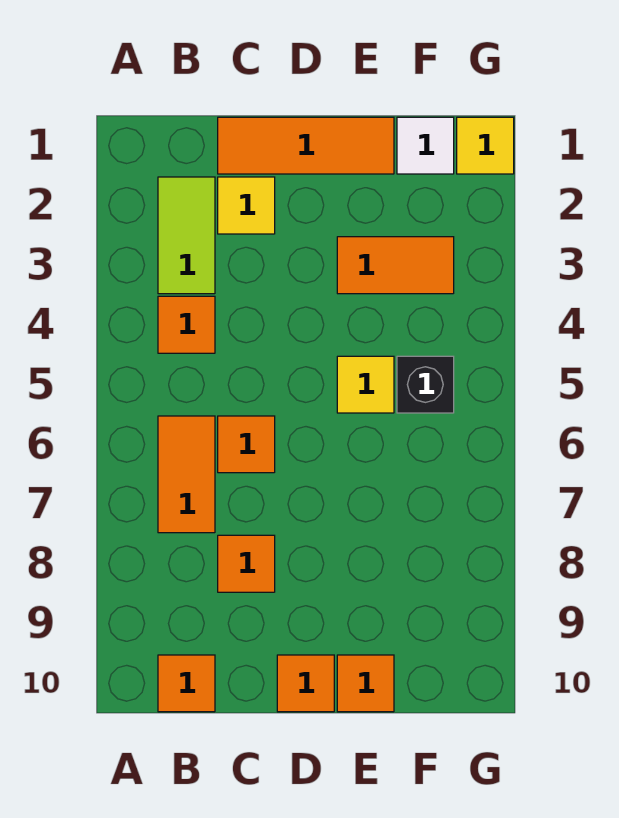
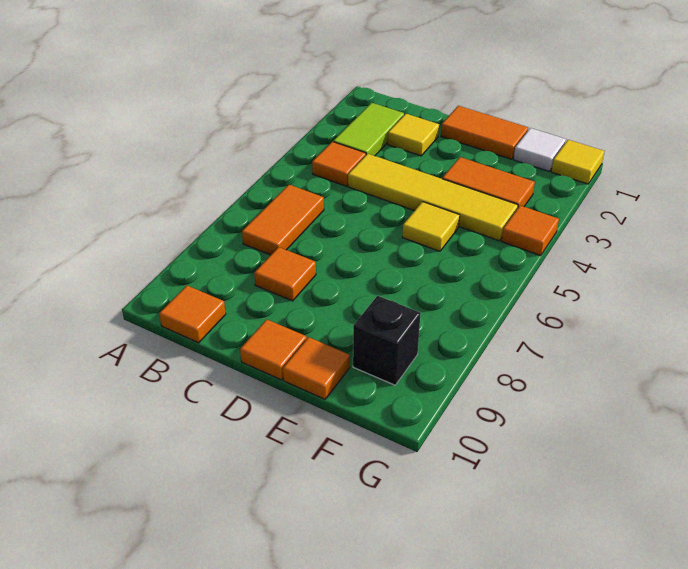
orange 1x3 tile [218,117,394,174] -> orange 1x2 tile [441,106,528,159]
none -> yellow 1x4 tile [348,154,518,241]
orange 1x1 tile [218,416,275,473] -> orange 1x1 tile moved to [501,206,559,256]
black 1x1 brick [397,356,454,413] -> black 1x1 brick moved to [353,296,421,385]

